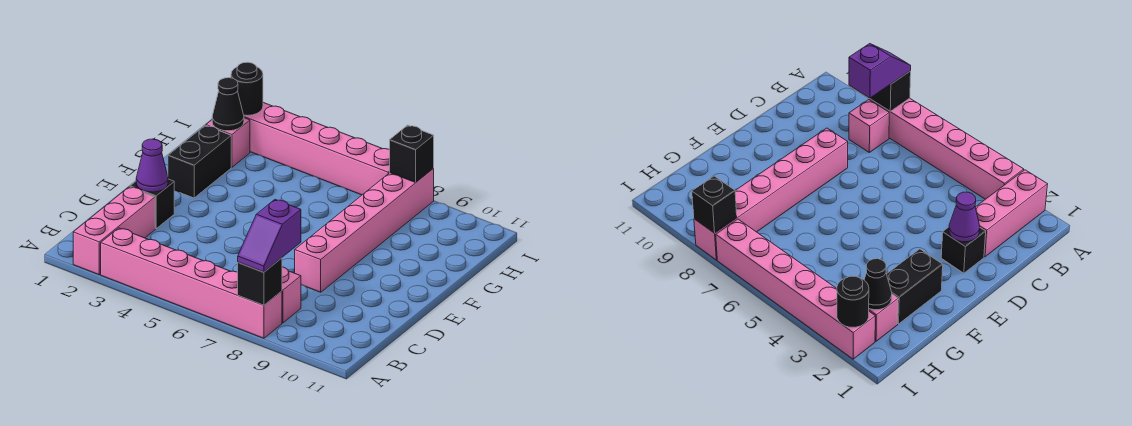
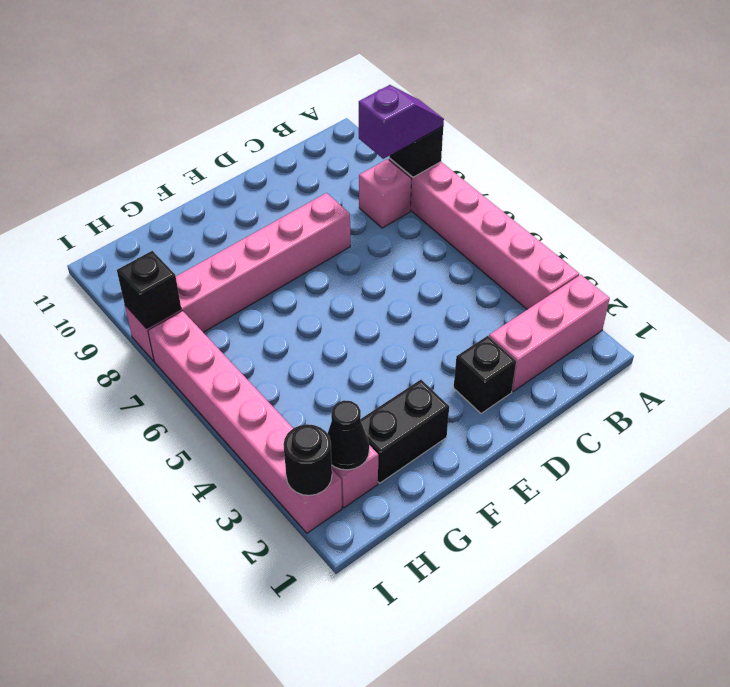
purple 1x1 cone [136,139,168,192] -> none

